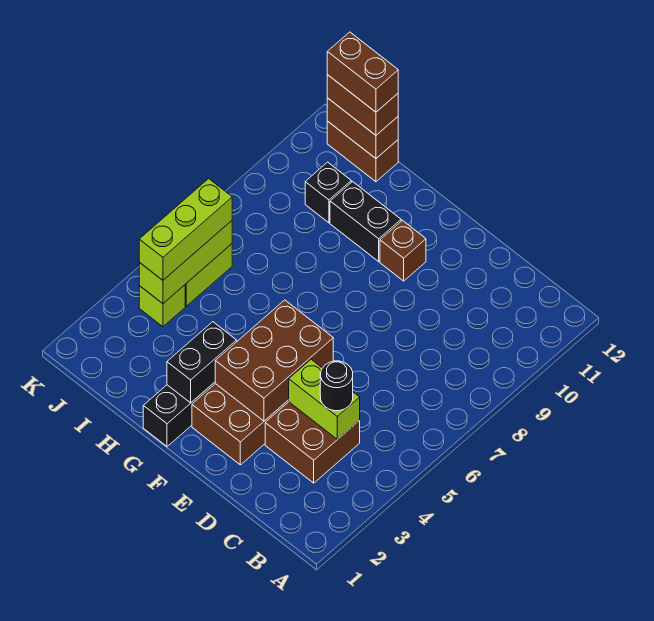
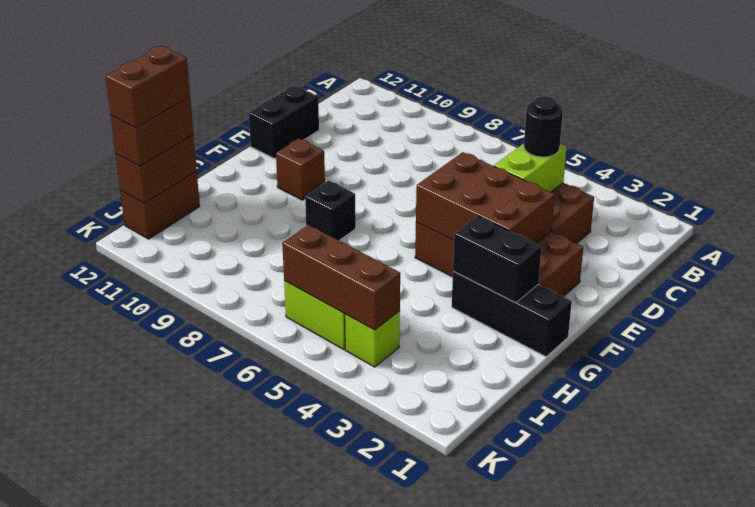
black 1x2 brick [330,182,401,262] -> black 1x2 brick moved to [249,85,319,158]
black 1x1 brick [305,162,351,223] -> black 1x1 brick moved to [305,181,356,240]
lime 1x3 brick [139,221,232,303] -> brown 1x3 brick [282,225,400,330]
lime 1x3 brick [139,179,232,280] -> none

